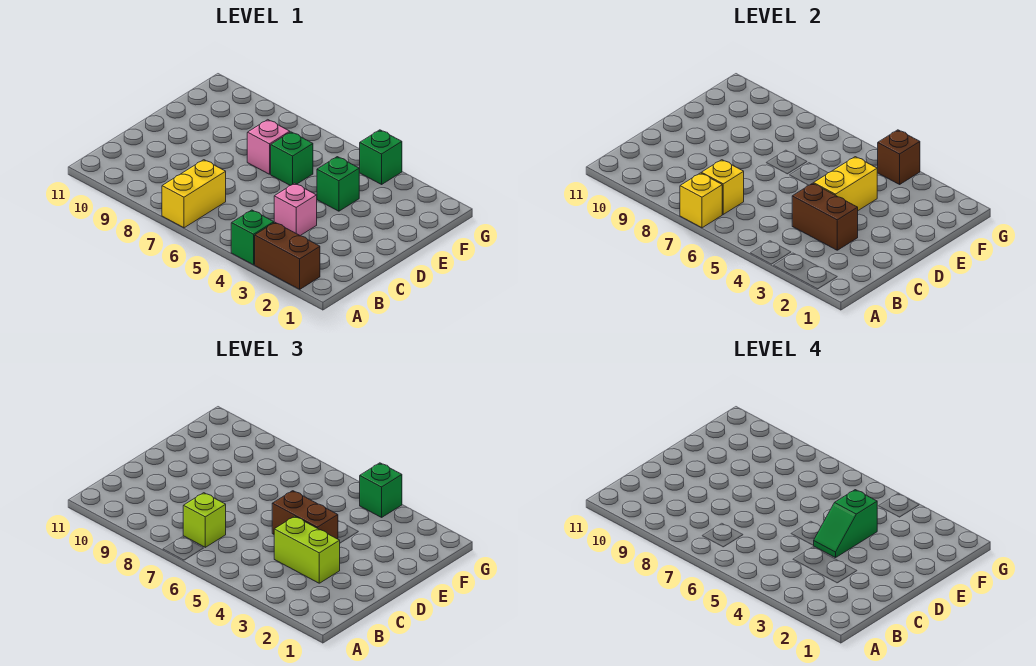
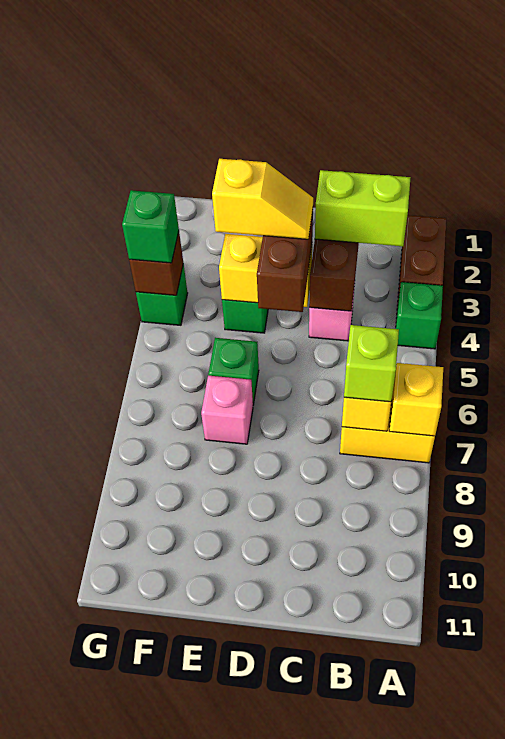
lime 1x2 brick [274,516,340,583] -> lime 1x2 brick turned to [315,170,411,246]
green 1x2 slope [813,490,877,558] -> yellow 1x2 slope [212,159,313,239]

